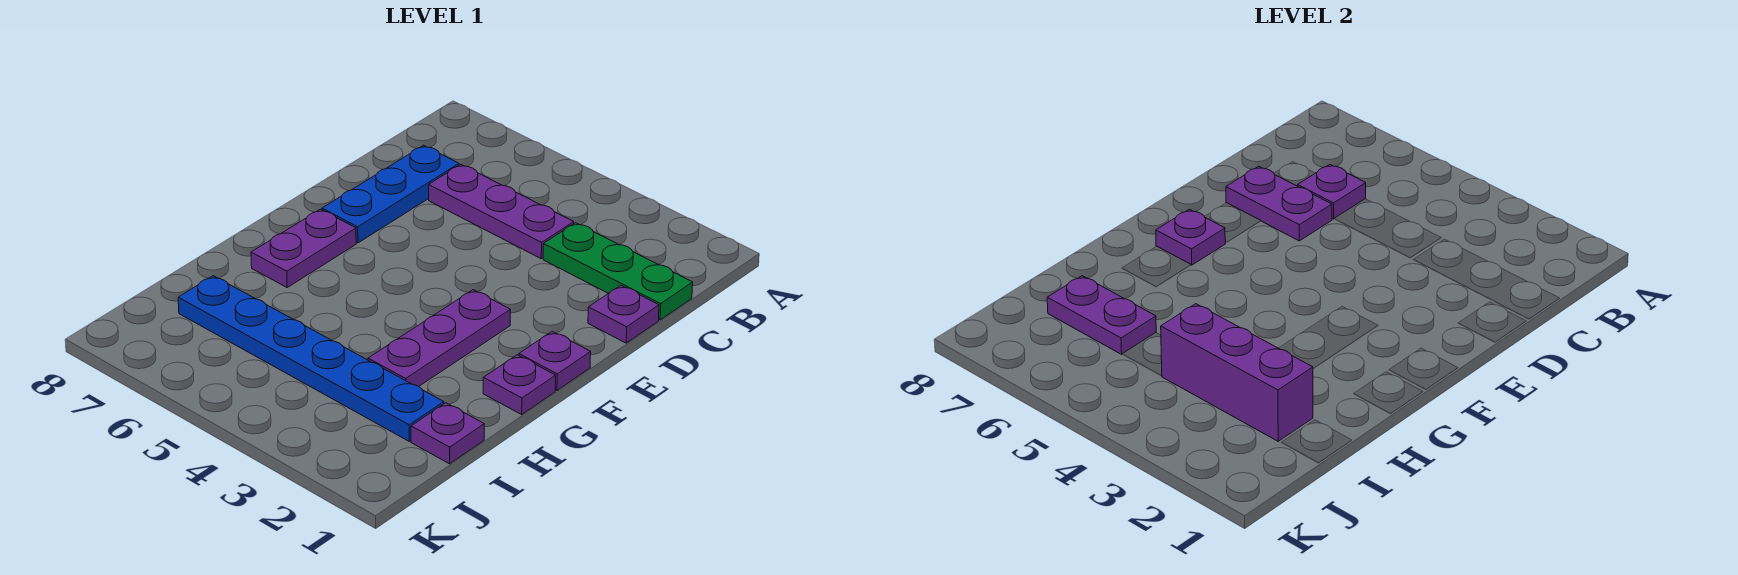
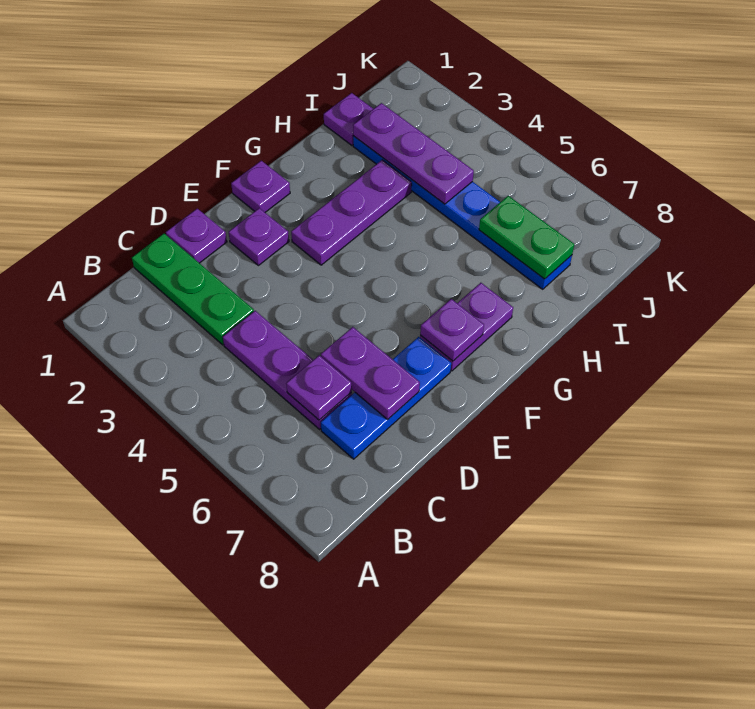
purple 1x1 plate [483,355,556,414] -> purple 1x1 plate moved to [229,208,289,265]
purple 1x3 brick [1161,304,1313,441] -> purple 1x3 plate [353,103,474,204]
purple 1x2 plate [1047,276,1156,354] -> green 1x2 plate [479,196,574,279]

